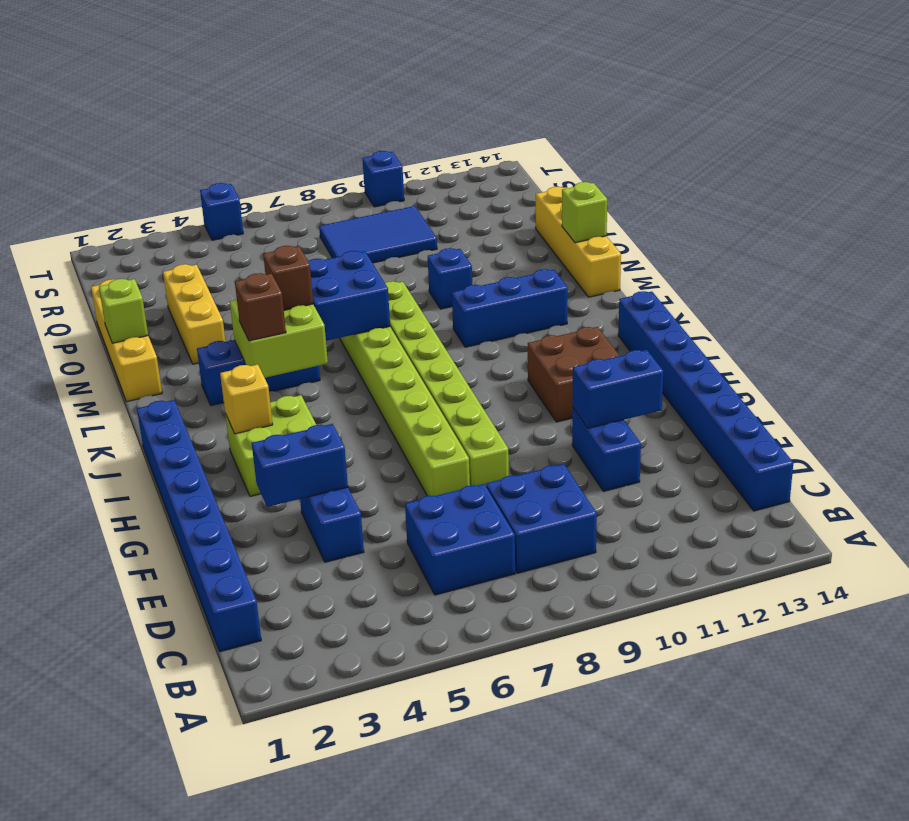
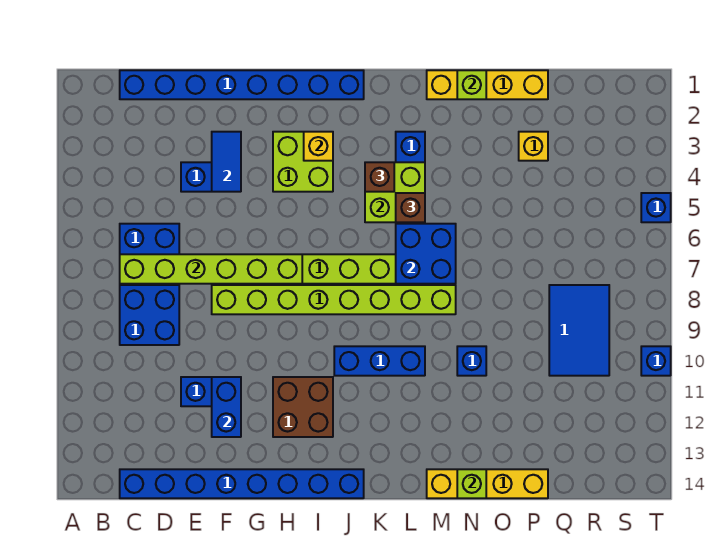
none -> lime 1x6 brick [120,254,302,284]
blue 1x2 brick [252,424,348,507] -> blue 1x2 tile [212,132,241,192]
blue 1x3 brick [452,269,568,347] -> blue 1x3 brick turned to [334,346,425,376]
yellow 1x3 brick [163,264,225,364] -> yellow 1x1 brick [519,132,548,161]

